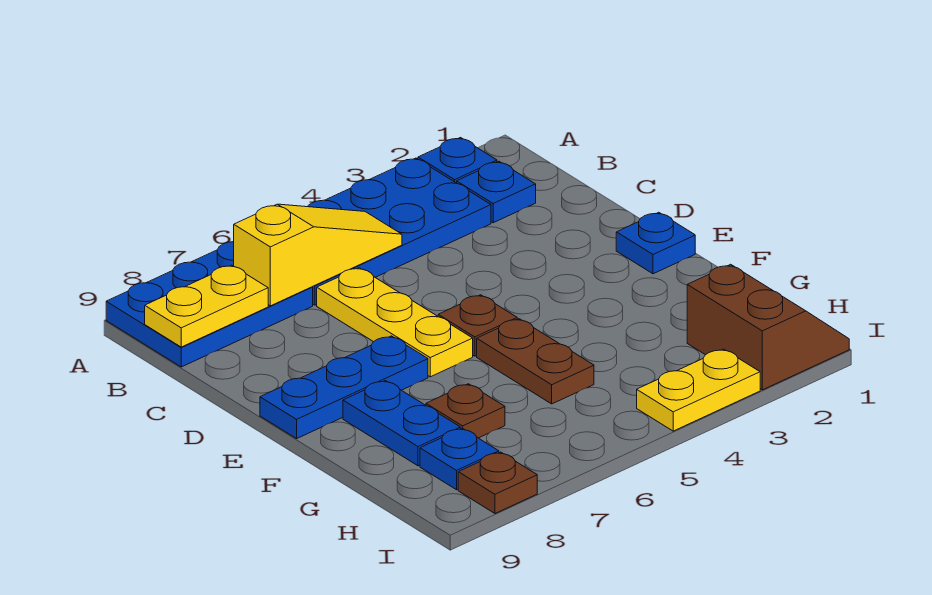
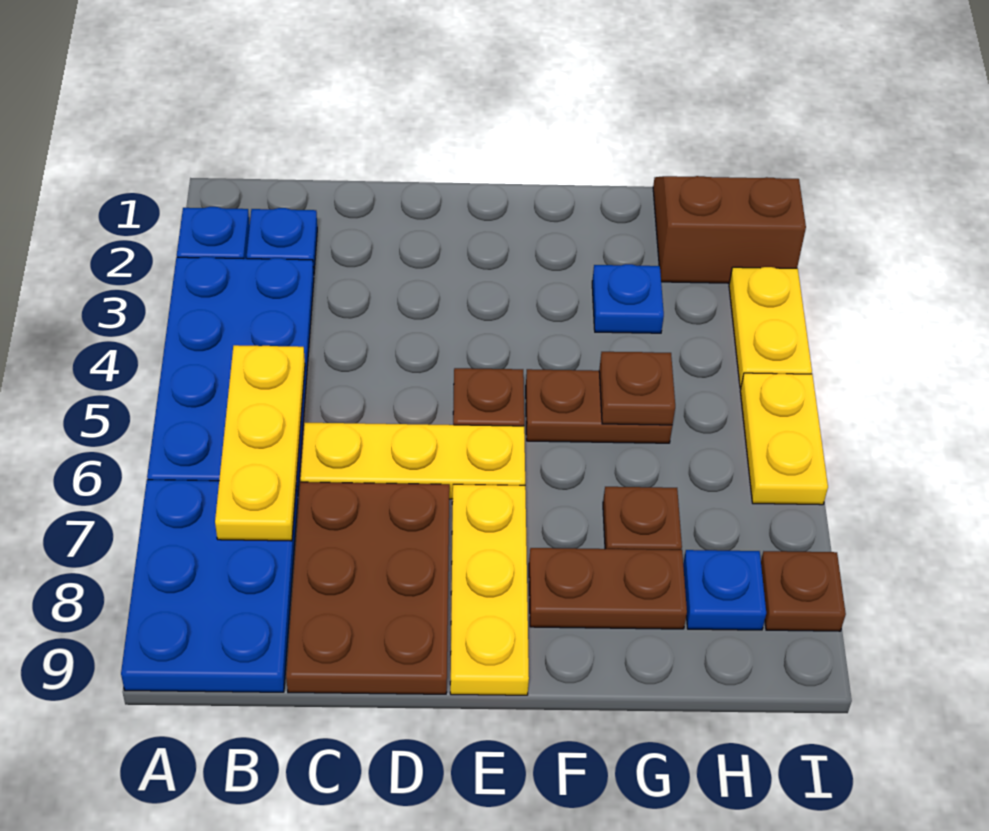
yellow 1x3 slope [234,204,402,306] -> yellow 1x3 plate [215,345,305,541]
yellow 1x2 plate [145,265,268,347] -> yellow 1x2 plate moved to [740,373,828,505]
none -> brown 2x3 plate [286,482,449,694]
blue 1x1 plate [616,212,695,274] -> blue 1x1 plate moved to [592,264,664,333]
blue 1x3 plate [260,336,428,439] -> yellow 1x3 plate [450,484,529,695]
blue 1x2 plate [343,381,460,466] -> brown 1x2 plate [529,548,687,629]
none -> brown 1x1 plate [599,351,675,425]

